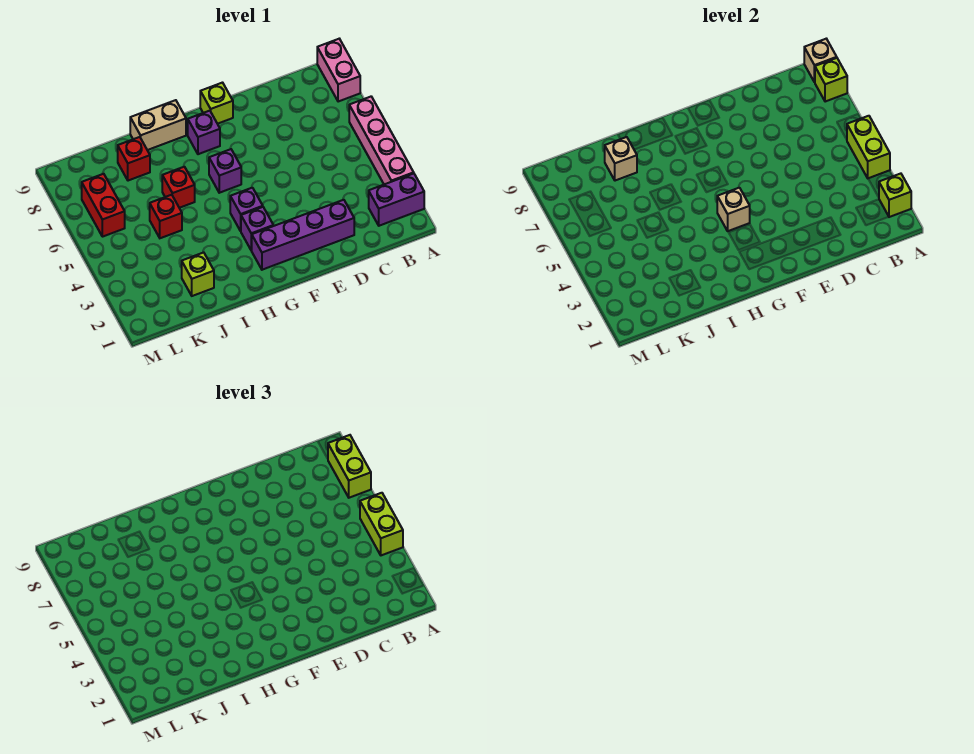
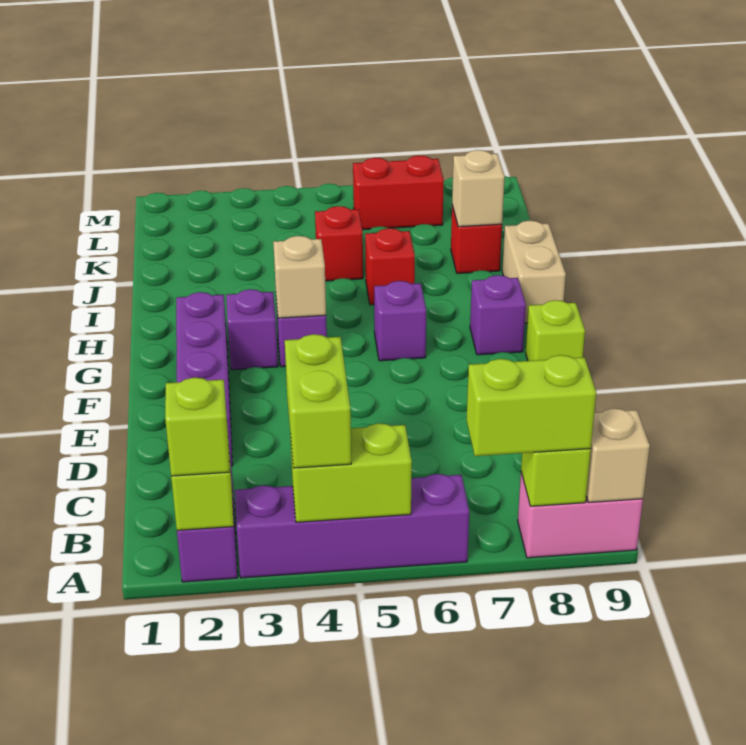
pink 1x4 brick [349,97,414,184] -> purple 1x4 brick [235,474,469,578]
lime 1x2 brick [360,493,403,555] -> lime 1x2 brick turned to [285,334,351,468]
lime 1x1 brick [182,252,214,296] -> lime 1x1 brick moved to [165,377,230,476]

